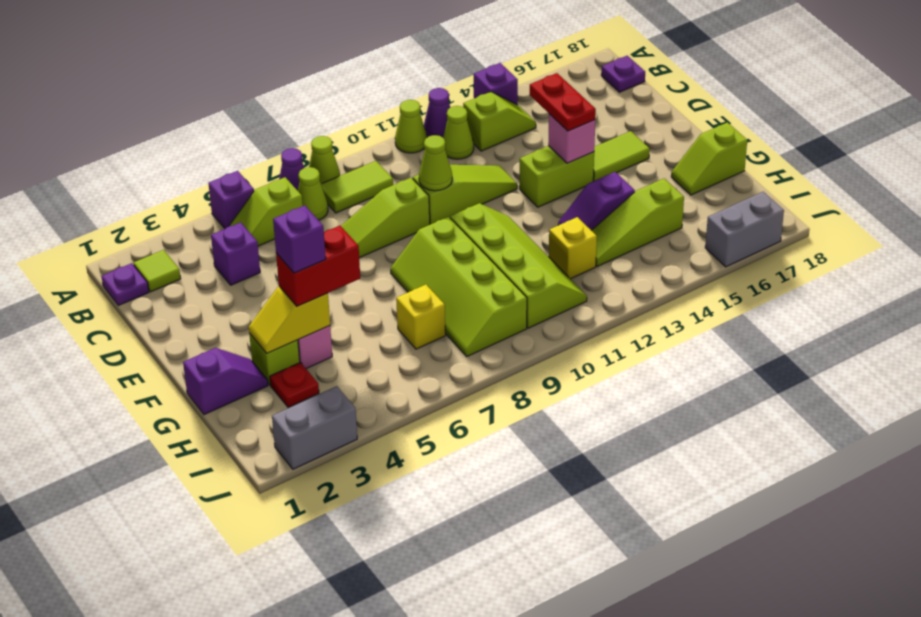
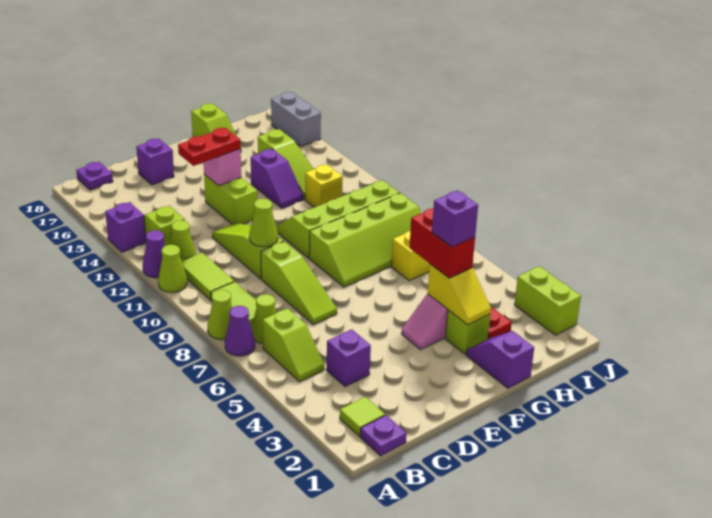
purple 1x1 brick [208,171,254,229] -> purple 1x1 brick moved to [136,138,174,185]
lime 1x2 tile [593,131,650,181] -> lime 1x2 tile moved to [182,253,234,300]
grey 1x2 brick [272,386,357,469] -> lime 1x2 brick [514,266,581,335]

